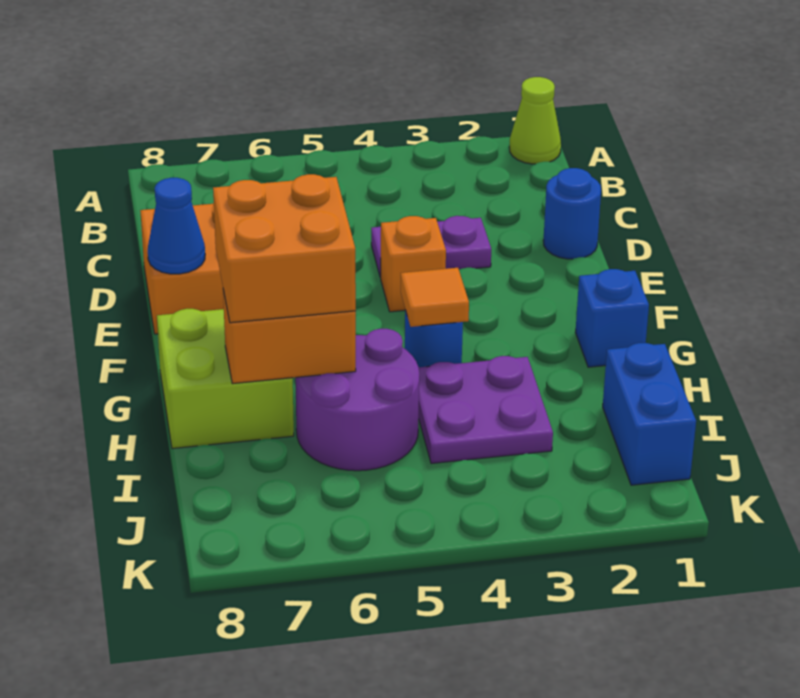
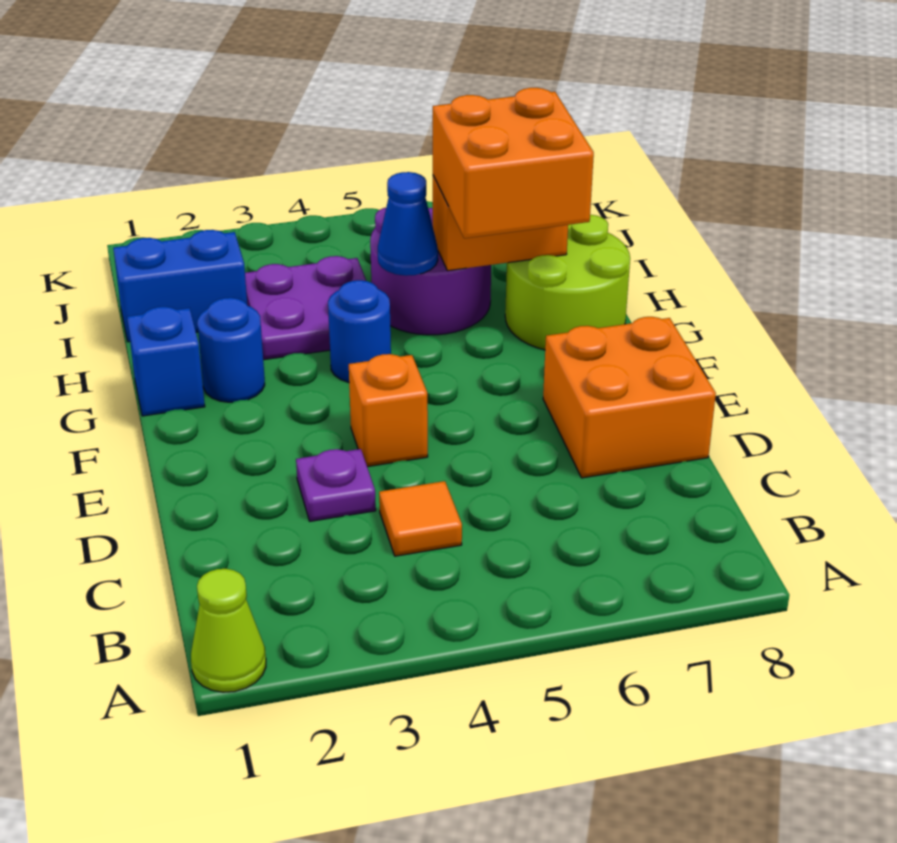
blue 1x1 round brick [543,168,601,259] -> blue 1x1 round brick moved to [197,298,265,402]
purple 1x2 plate [371,216,491,277] -> purple 1x1 plate [296,449,376,521]
blue 1x1 cone [148,178,205,274] -> blue 1x1 cone moved to [378,172,438,276]
orange 1x1 tile [401,268,469,327] -> orange 1x1 tile moved to [379,481,462,556]
lime 2x2 brick [157,309,294,449] -> lime 2x2 round brick [505,215,630,350]
blue 1x2 brick [603,343,696,485] -> blue 1x2 brick turned to [113,230,247,342]

